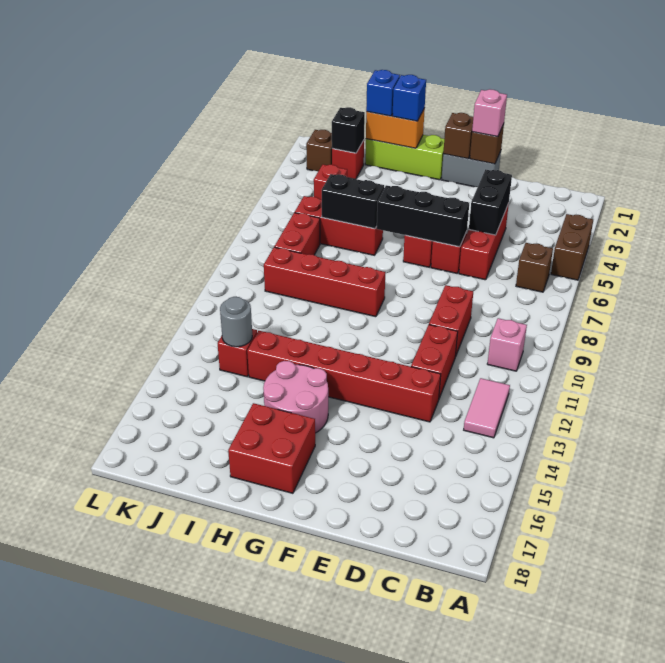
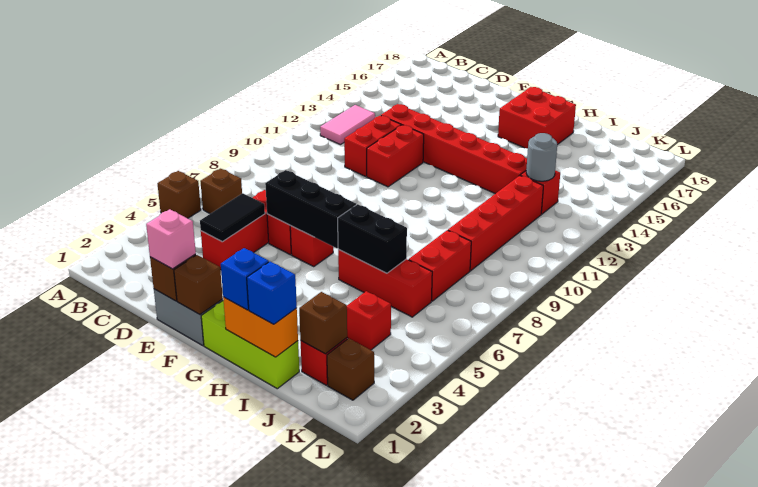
brown 1x2 brick [551,214,593,280] -> brown 1x1 brick [157,171,201,218]
pink 1x1 brick [487,318,527,371] -> none
black 1x2 brick [469,169,512,235] -> black 1x2 tile [200,193,265,242]
red 1x2 brick [429,285,473,357] -> red 1x2 brick moved to [367,125,424,187]
red 1x4 brick [264,247,385,317] -> red 1x4 brick turned to [448,175,543,271]
pink 2x2 round brick [263,361,328,433] -> none
black 1x1 brick [332,107,365,153] -> brown 1x1 brick [299,292,347,354]

